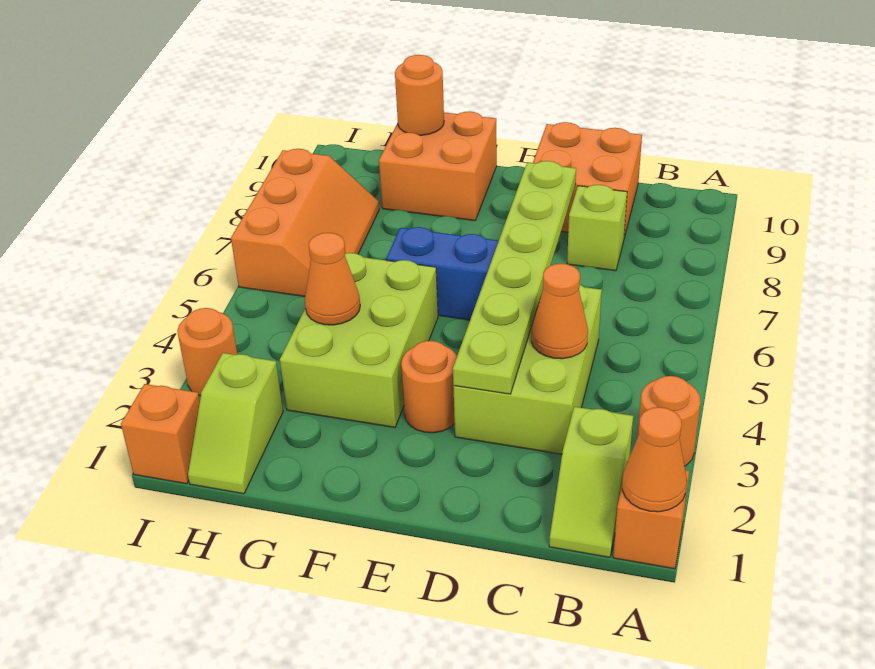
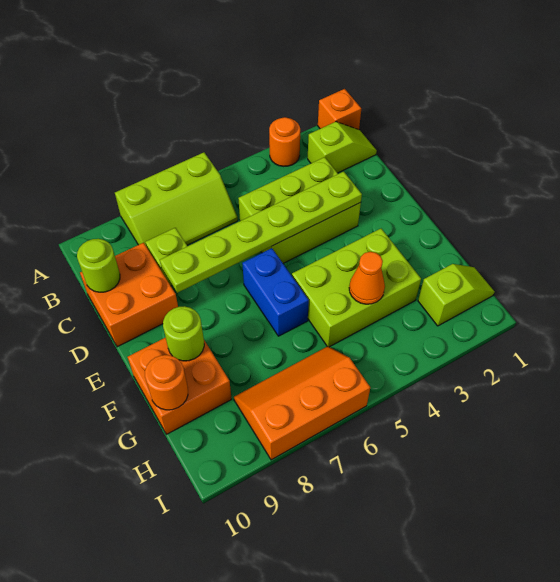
orange 1x1 cone [622,407,687,512] -> none
none -> lime 2x3 slope [115,152,238,245]
orange 1x1 cone [531,263,588,359] -> none
none -> lime 1x1 round brick [77,239,120,292]
orange 1x1 round brick [401,341,457,433] -> none
none -> lime 1x1 round brick [163,306,204,361]
orange 1x1 brick [121,384,200,484] -> none
orange 1x1 round brick [177,308,237,396] -> none

